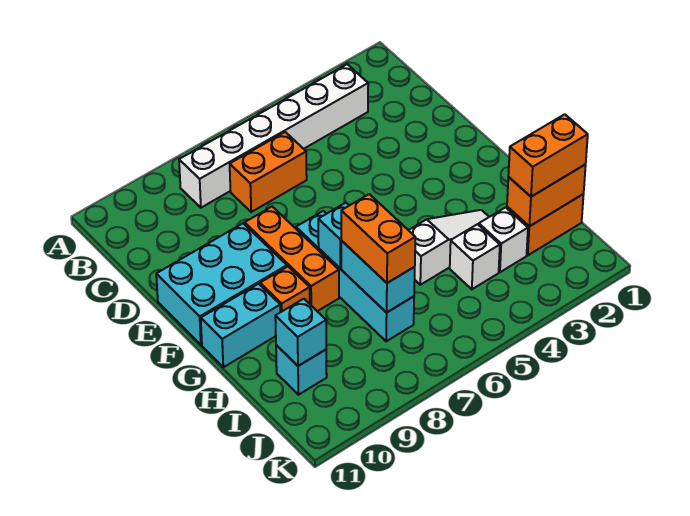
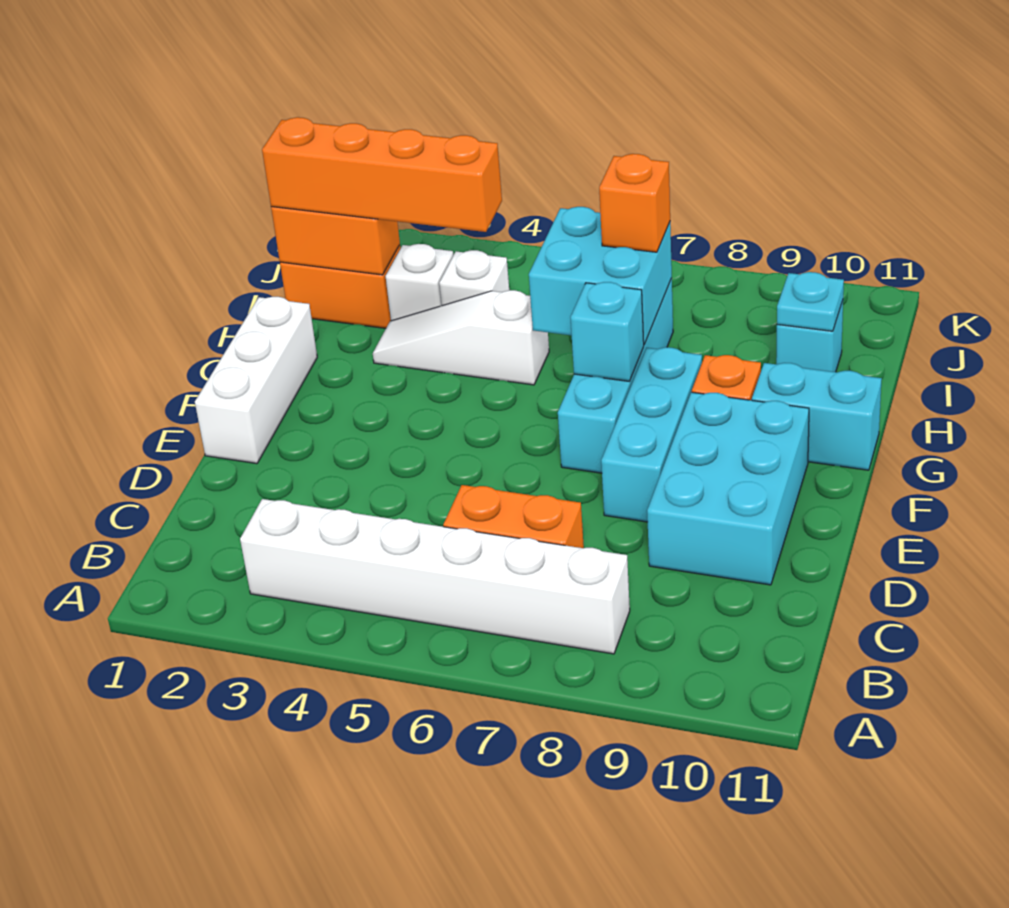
none -> white 1x3 brick [195,297,317,464]
orange 1x3 brick [245,207,339,311] -> cyan 1x3 brick [601,347,702,522]
cyan 2x3 brick [156,223,287,345] -> cyan 2x3 brick turned to [647,392,809,585]
cyan 1x2 brick [341,241,415,313] -> cyan 2x2 brick [529,207,672,345]
orange 1x2 brick [341,194,415,283] -> orange 1x1 brick [599,154,670,252]
orange 1x2 brick [508,114,588,197] -> orange 1x4 brick [262,117,502,232]
cyan 1x1 brick [275,299,326,366] -> cyan 1x1 plate [777,272,844,331]

